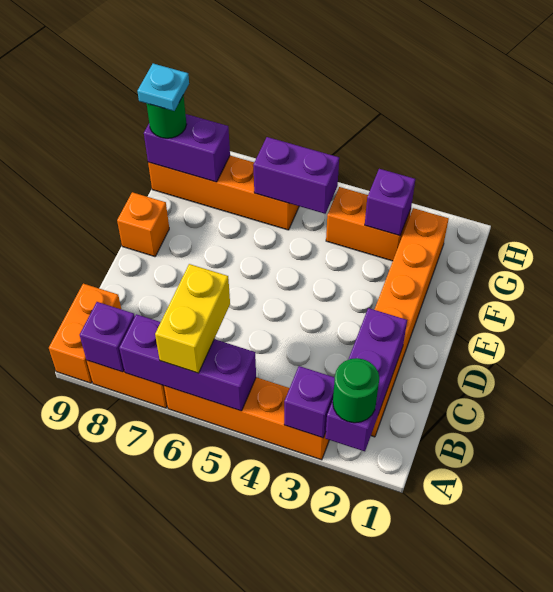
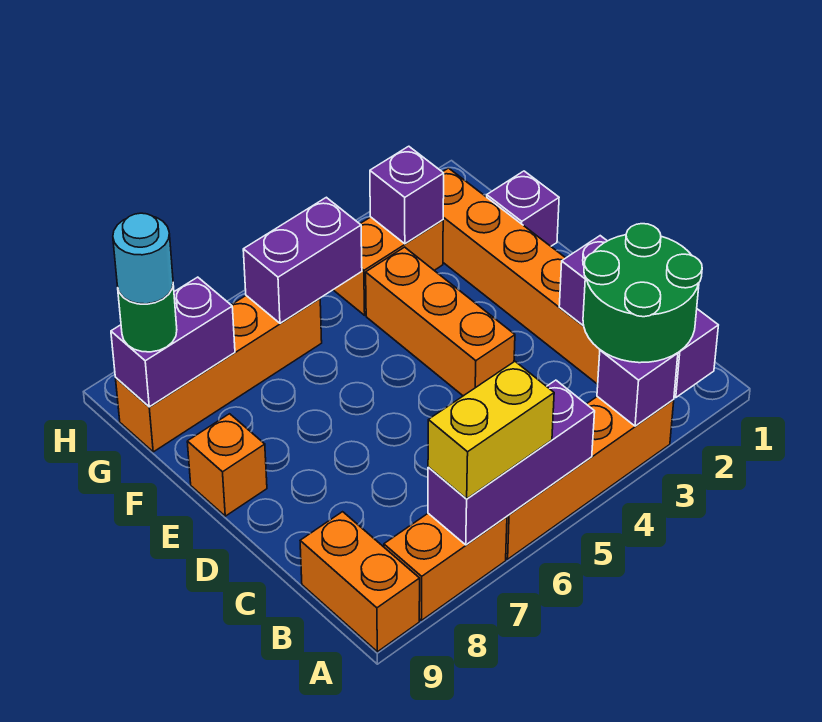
green 1x1 round brick [333,358,379,423] -> green 2x2 round brick [583,224,702,363]
yellow 1x2 brick [155,264,230,373] -> yellow 1x2 brick turned to [428,361,554,499]
purple 1x1 brick [80,302,135,372] -> purple 1x1 brick moved to [487,171,559,246]
none -> orange 1x3 brick [366,247,515,396]
cyan 1x1 plate [138,64,189,111] -> cyan 1x1 round brick [113,213,173,304]

